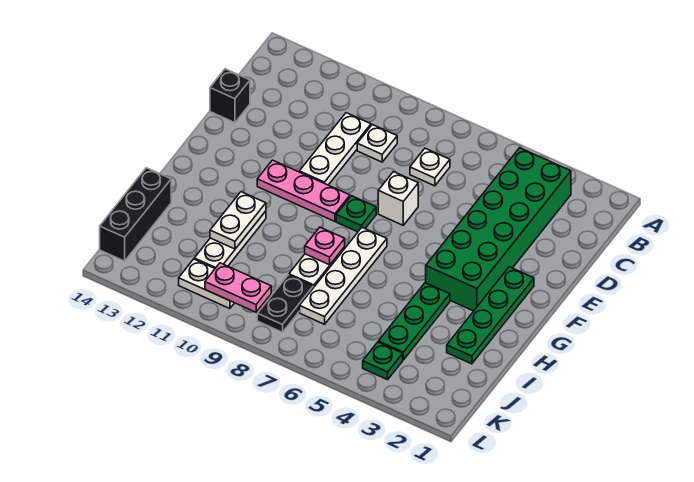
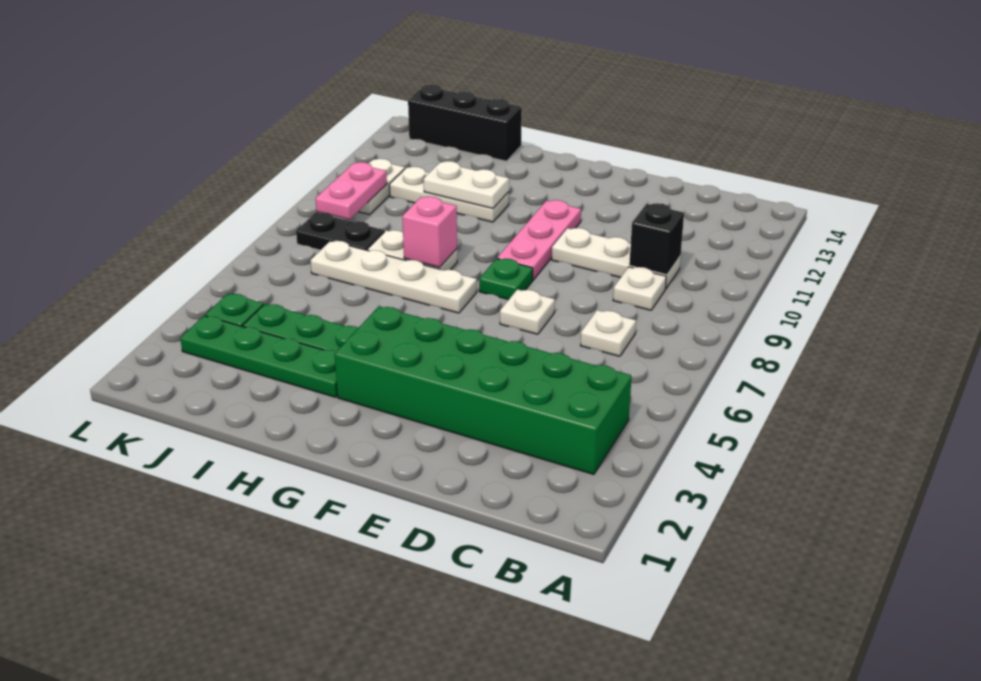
black 1x1 brick [210,69,250,123] -> black 1x1 brick moved to [629,203,684,275]
white 1x1 brick [378,172,418,225] -> white 1x1 plate [500,289,555,334]
green 1x4 plate [447,267,534,364] -> green 1x4 plate moved to [180,316,338,397]
pink 1x1 plate [305,227,345,265] -> pink 1x1 brick [402,197,457,267]

